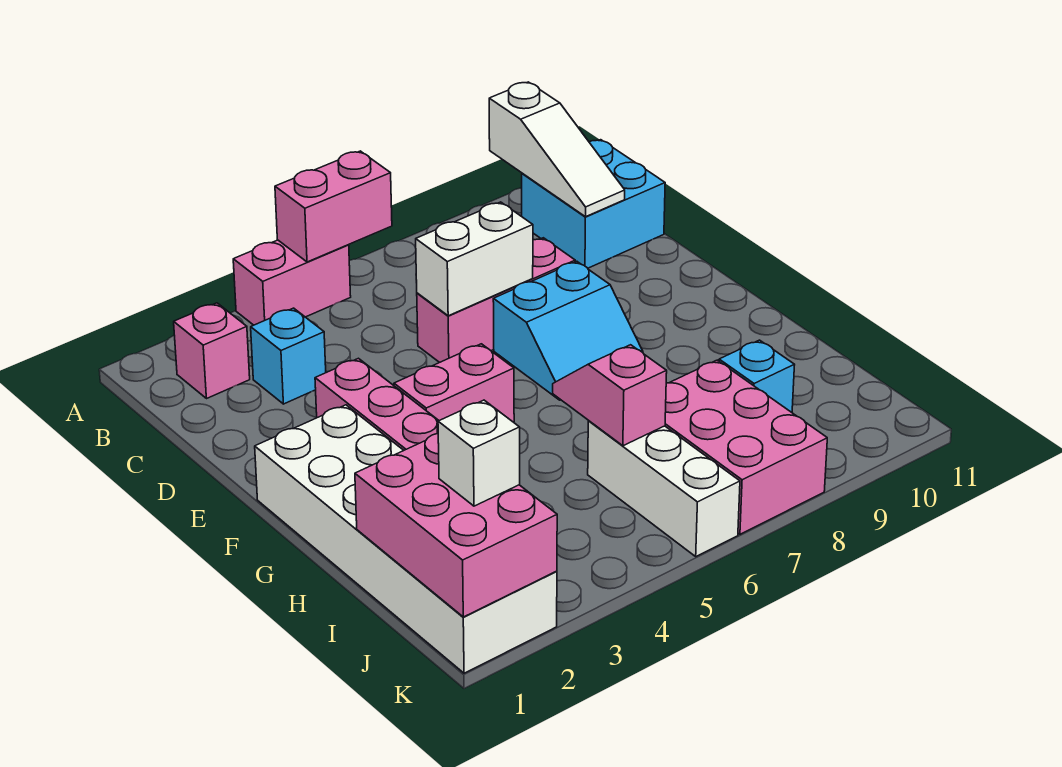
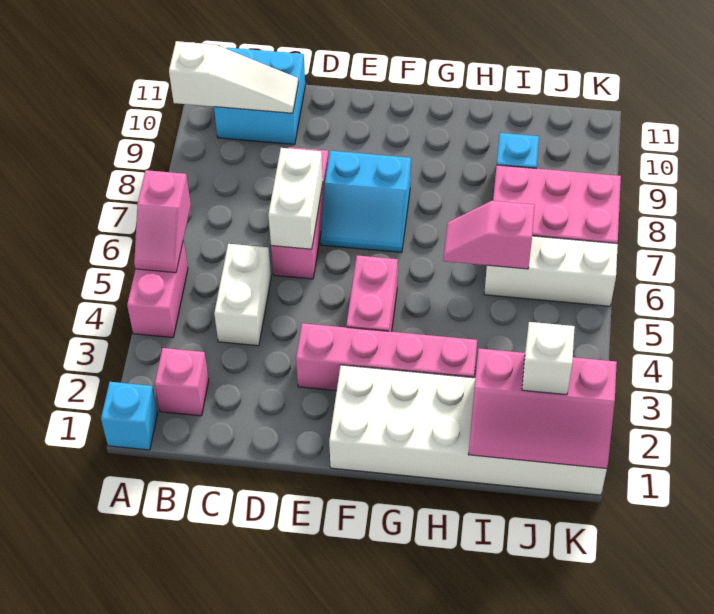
pink 1x2 brick [275,151,392,262] -> pink 1x2 slope [134,170,191,273]
cyan 1x1 brick [251,308,326,404] -> cyan 1x1 brick moved to [101,382,158,450]
none -> white 1x2 brick [214,244,271,346]
cyan 2x2 slope [493,261,643,400] -> cyan 2x2 slope turned to [321,151,411,252]
pink 2x3 brick [355,433,557,617] -> pink 2x3 slope [468,349,617,469]

